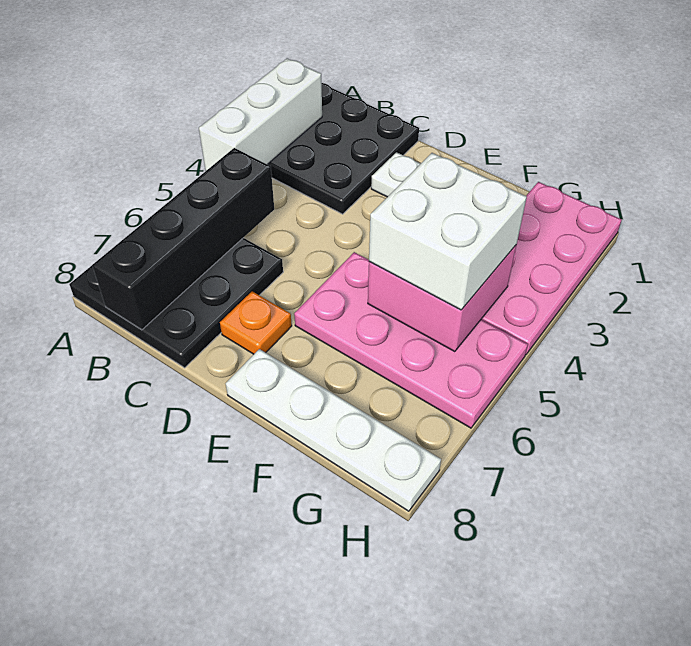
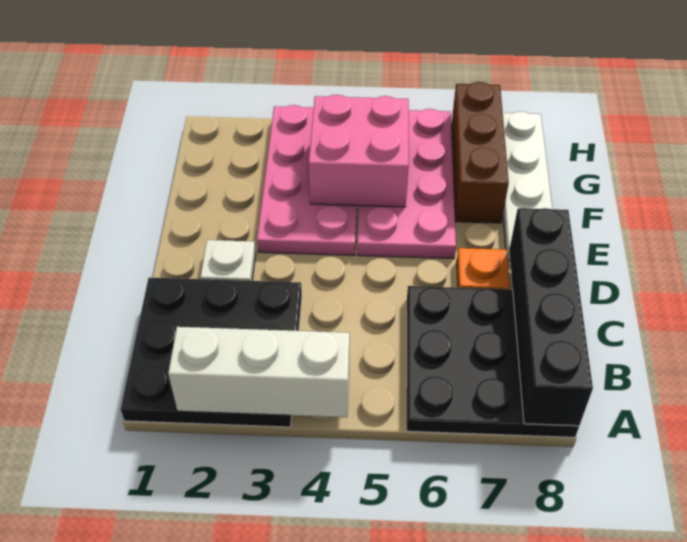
black 1x4 brick [92,148,274,330] -> black 1x4 brick turned to [509,208,593,426]
white 2x2 brick [369,153,527,310] -> none
none -> brown 1x3 brick [451,82,509,223]
pink 2x4 plate [481,182,622,355] -> pink 2x4 plate turned to [257,105,357,255]

